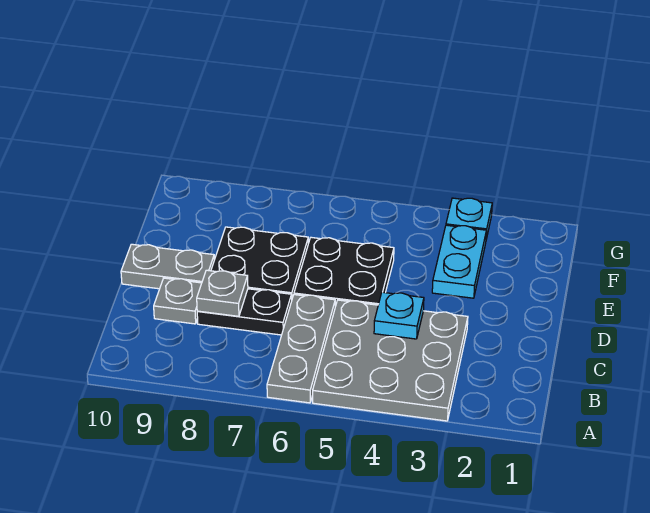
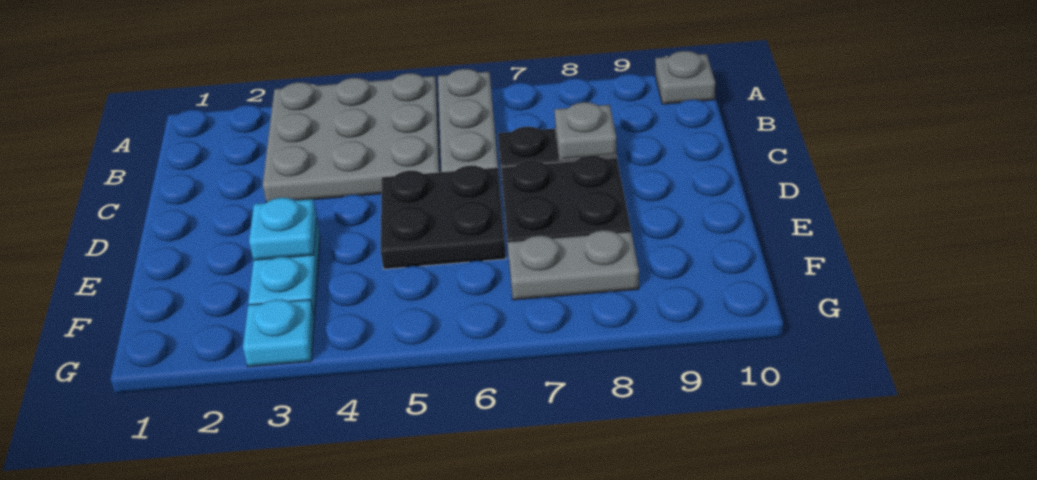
cyan 1x1 plate [374,292,424,339] -> cyan 1x1 plate moved to [249,198,317,260]
grey 1x1 plate [154,278,202,324] -> grey 1x1 plate moved to [655,51,715,104]
grey 1x2 plate [121,244,214,289] -> grey 1x2 plate moved to [508,230,639,300]

